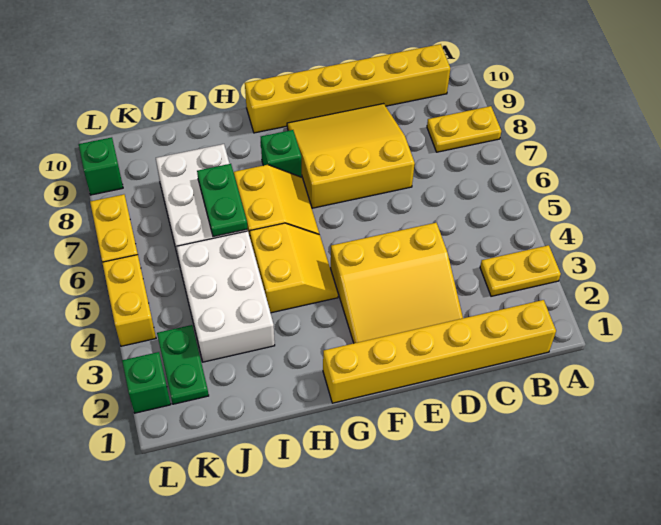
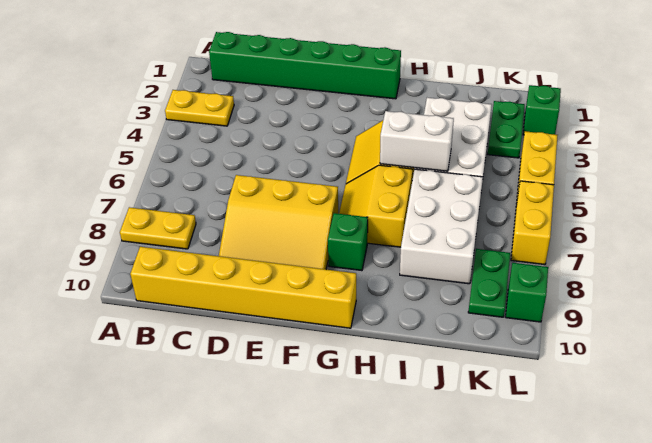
yellow 1x6 brick [323,300,556,403] -> green 1x6 brick [209,32,401,99]
yellow 3x3 slope [331,223,463,343] -> none
none -> white 1x2 brick [380,111,454,171]
green 1x2 plate [197,164,248,237] -> green 1x2 plate moved to [468,249,510,317]

